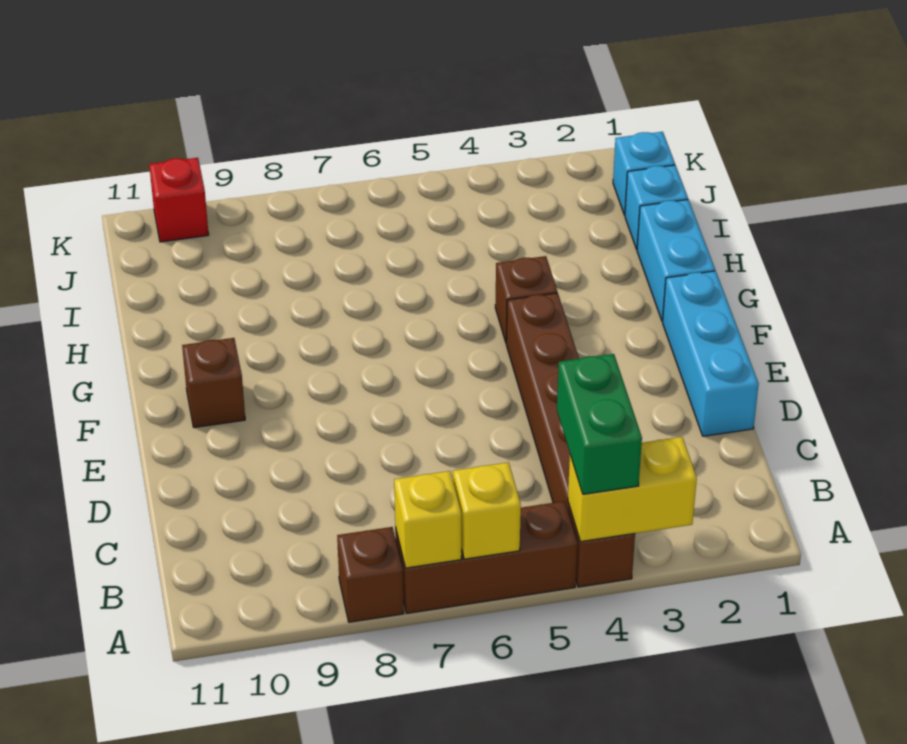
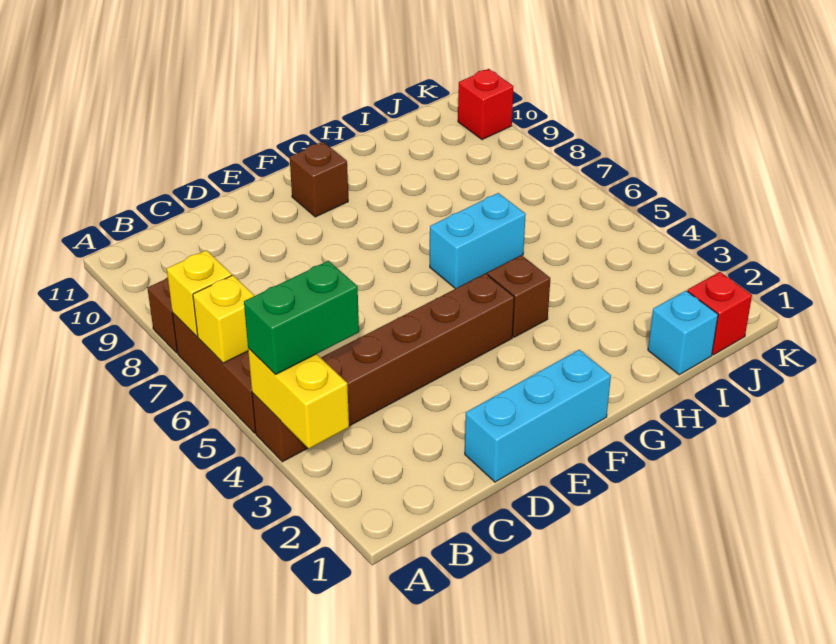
cyan 1x2 brick [637,199,715,321] -> cyan 1x2 brick moved to [430,193,526,289]
cyan 1x1 brick [613,132,675,215] -> red 1x1 brick [688,272,752,355]

